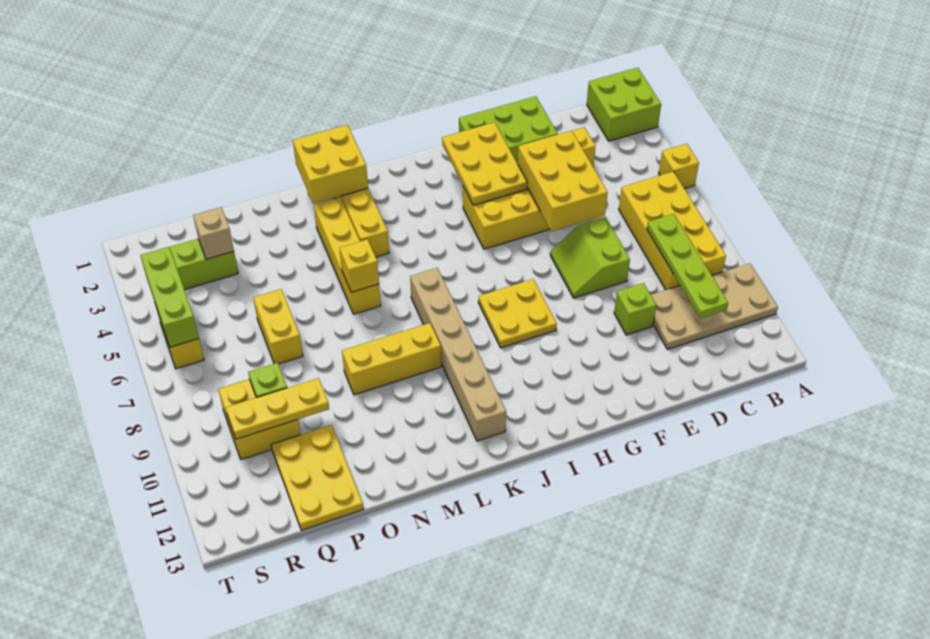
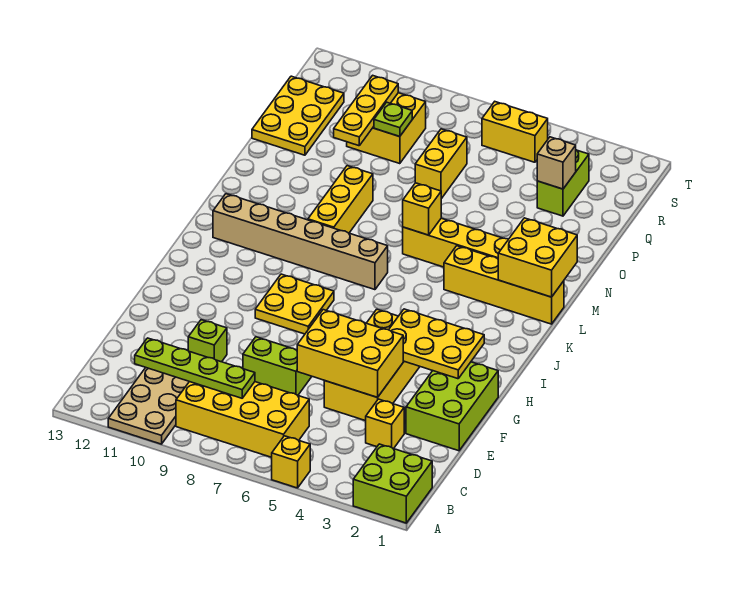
yellow 1x2 brick [253,289,303,364] -> yellow 1x2 brick turned to [415,129,467,199]
yellow 2x3 plate [271,425,363,530] -> yellow 2x3 plate turned to [252,76,344,155]
lime 1x3 brick [140,247,199,347] -> none

